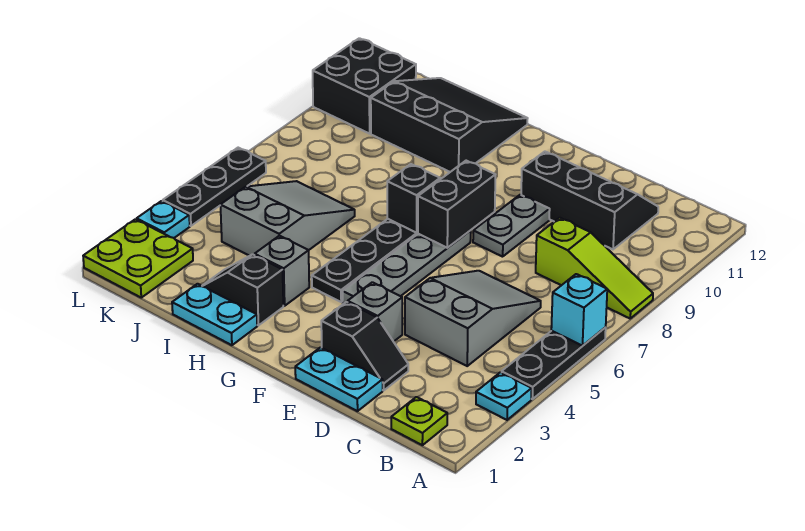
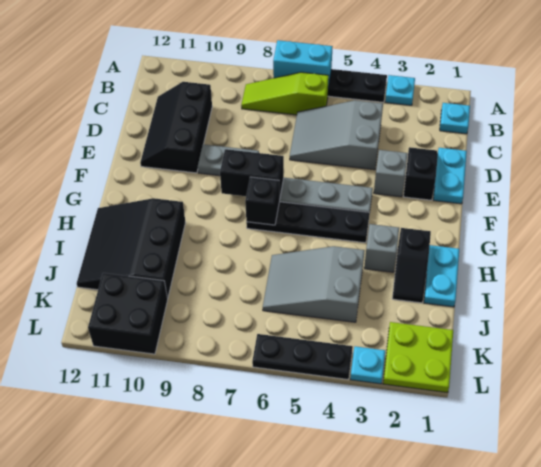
cyan 1x1 brick [551,274,607,346] -> cyan 1x2 brick [273,40,333,87]
lime 1x3 slope [536,218,653,318] -> lime 1x3 slope turned to [241,72,329,115]
lime 1x1 plate [391,397,447,445] -> cyan 1x1 plate [440,103,470,134]

